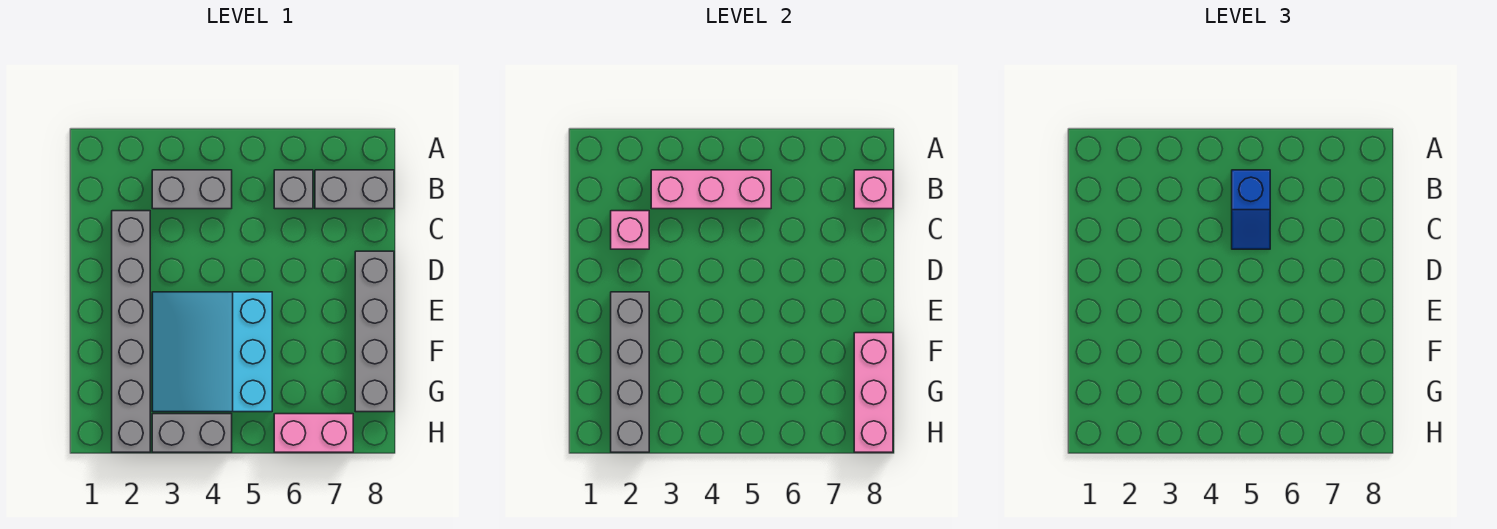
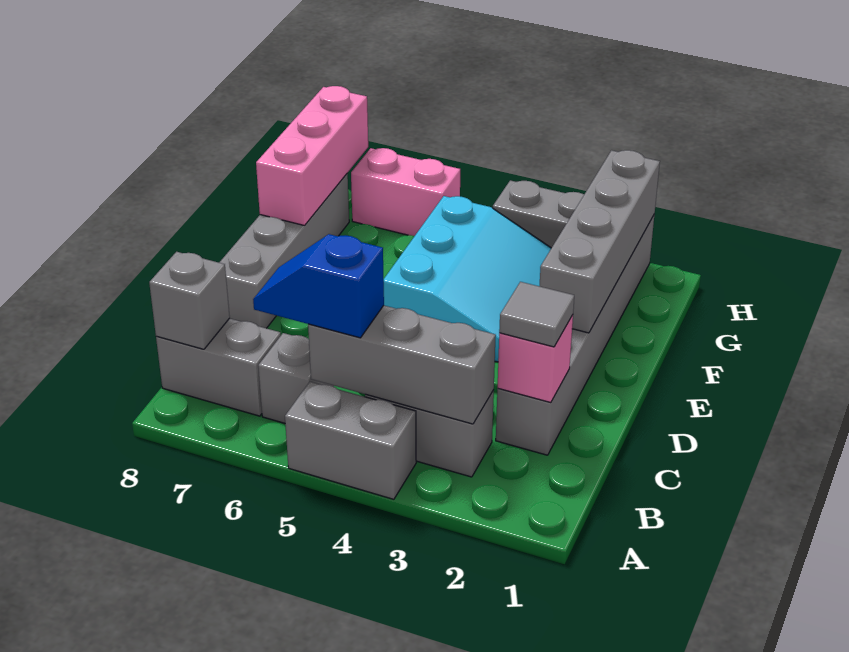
none -> grey 1x2 brick [285,382,416,499]
pink 1x3 brick [651,170,771,209] -> grey 1x3 brick [308,306,496,424]
blue 1x2 slope [1232,170,1270,249] -> blue 1x2 slope turned to [253,234,384,338]
pink 1x1 brick [854,170,893,209] -> grey 1x1 brick [149,252,230,349]
none -> grey 1x1 tile [499,282,574,347]

